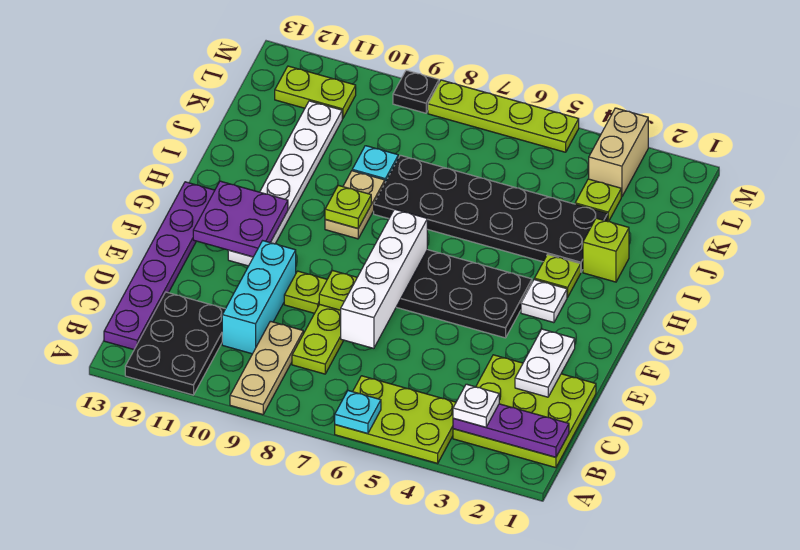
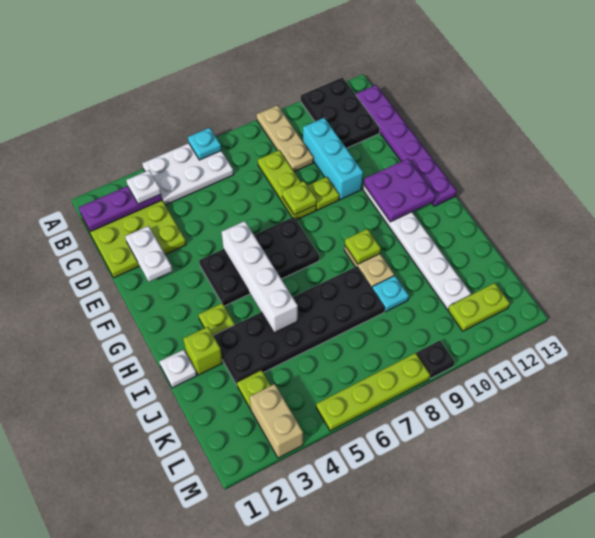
lime 2x3 plate [335,376,456,463] -> white 2x3 plate [142,143,234,205]
white 1x4 brick [341,209,427,348] -> white 1x4 brick moved to [221,221,298,333]
white 1x1 plate [521,280,567,323] -> white 1x1 plate moved to [159,350,197,388]

